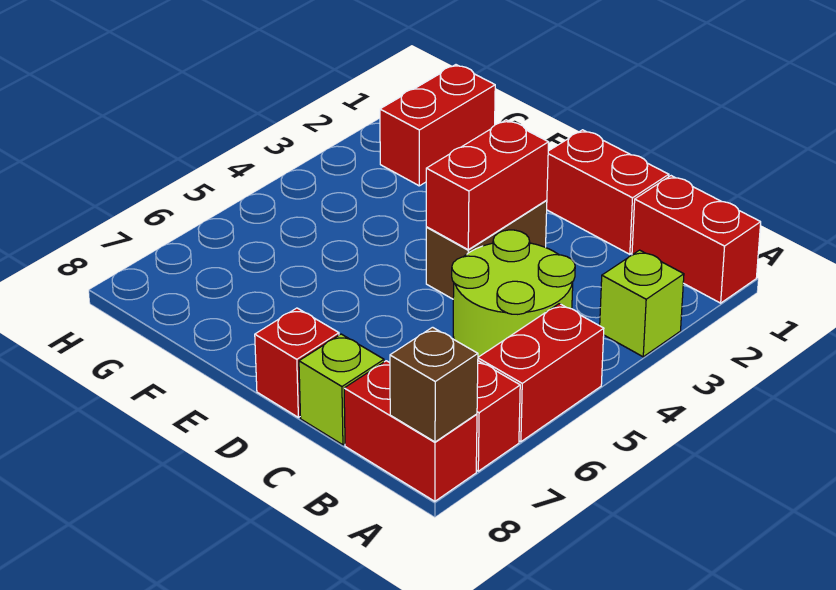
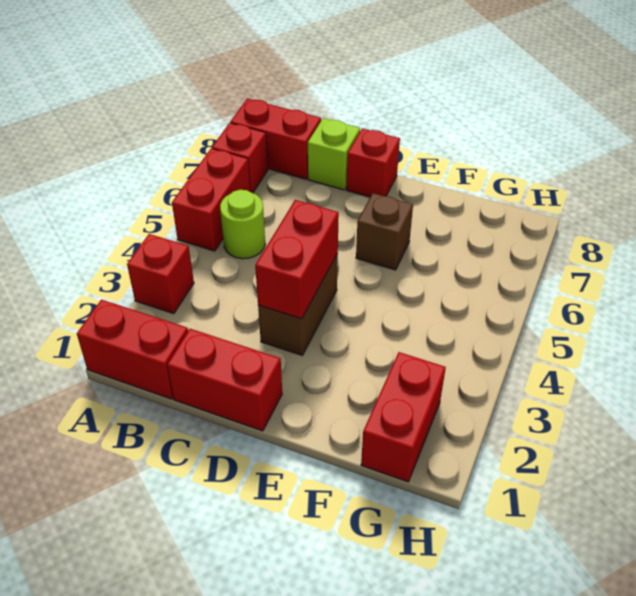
lime 1x1 brick [600,250,684,357] -> red 1x1 brick [127,234,194,314]
brown 1x1 brick [390,327,478,442] -> brown 1x1 brick moved to [356,193,413,270]
lime 2x2 round brick [452,230,575,357] -> lime 1x1 round brick [220,190,265,259]

